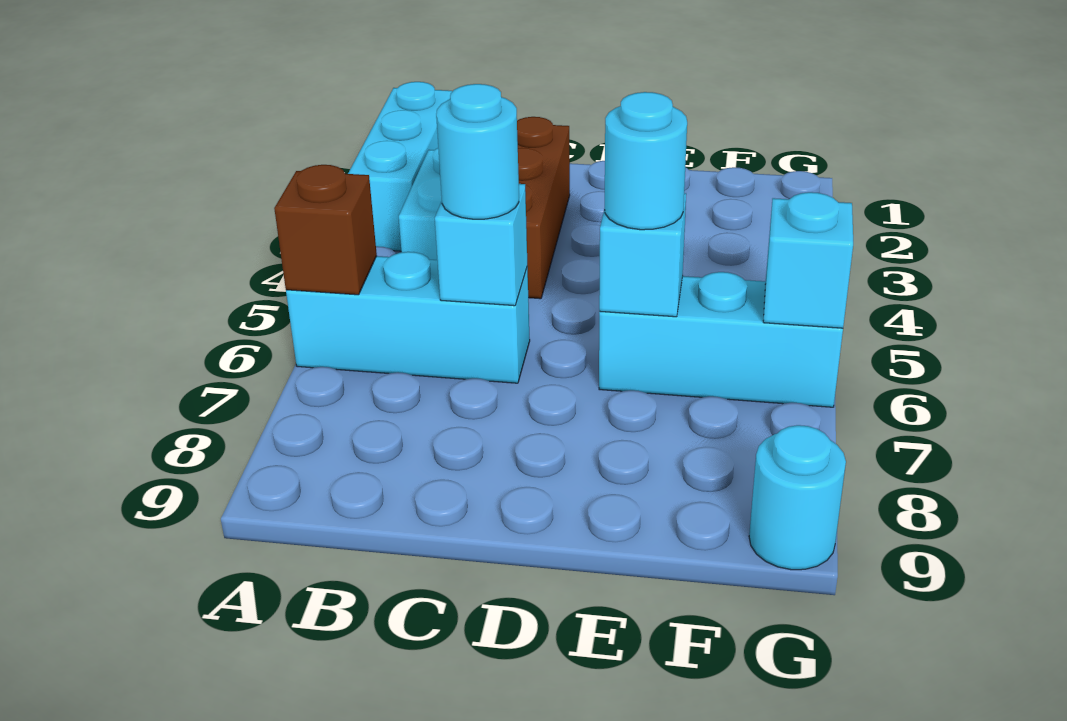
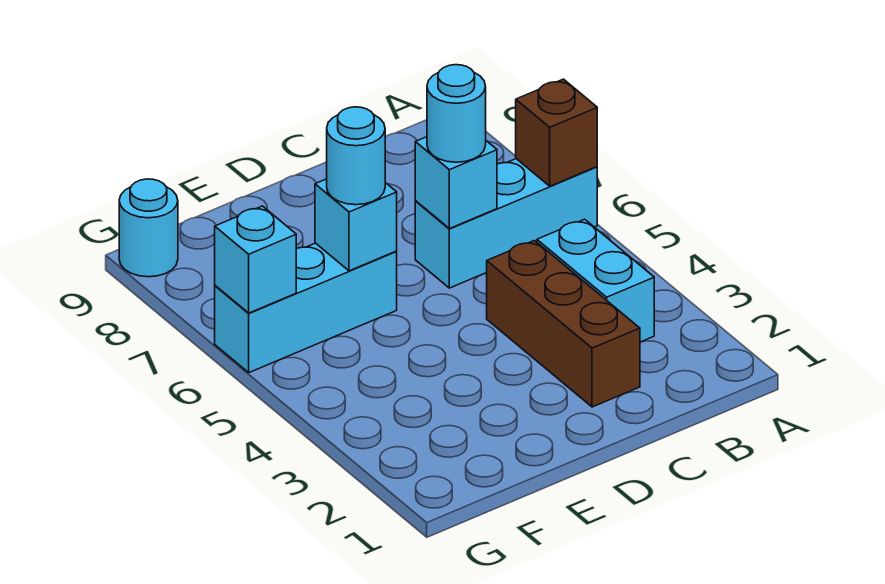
cyan 1x3 brick [348,82,452,251] -> none

